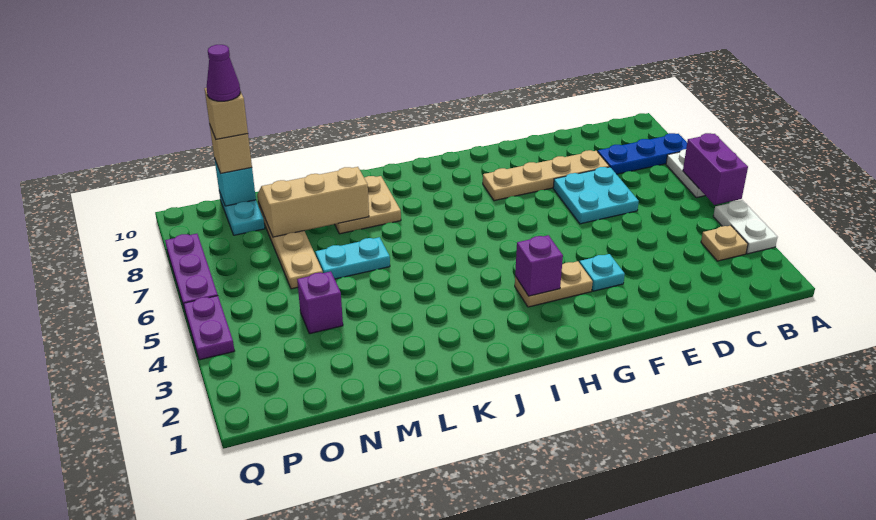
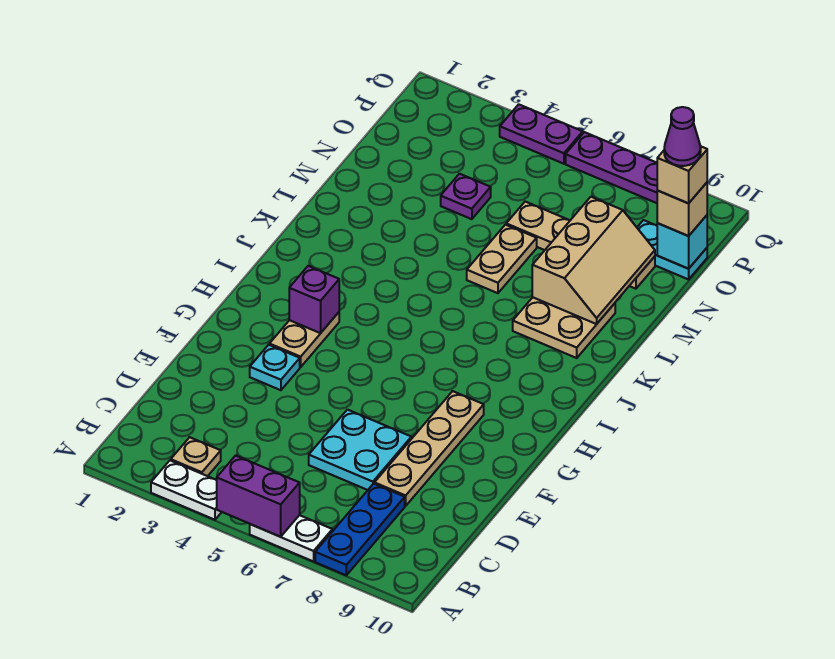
cyan 1x2 plate [315,237,390,279] -> tan 1x2 plate [467,225,537,293]
purple 1x1 brick [297,271,343,334] -> purple 1x1 plate [441,174,491,219]

